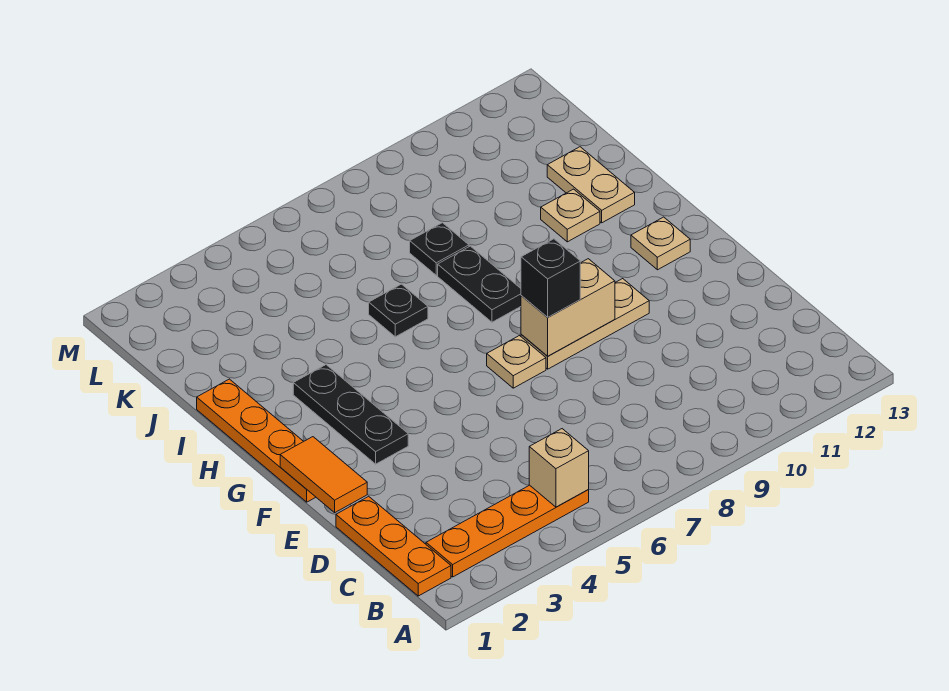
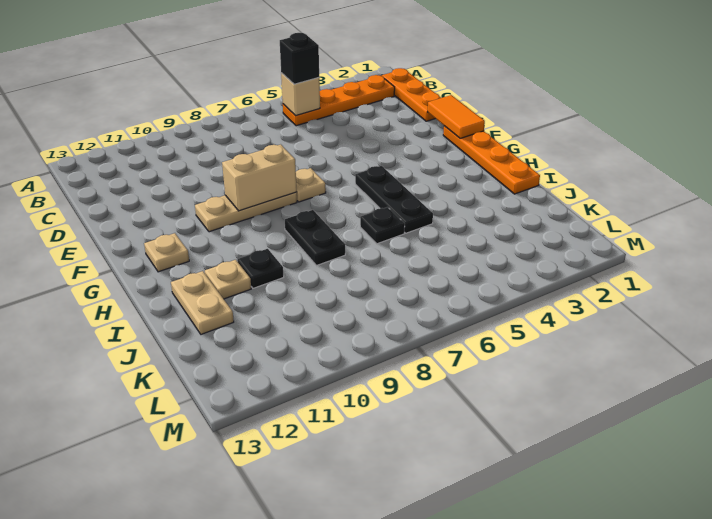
black 1x3 plate [293,365,408,464] -> black 1x3 plate moved to [355,166,433,233]
black 1x1 brick [521,239,580,317] -> black 1x1 brick moved to [280,33,319,84]
black 1x1 plate [410,223,469,275] -> black 1x1 plate moved to [237,249,284,288]

